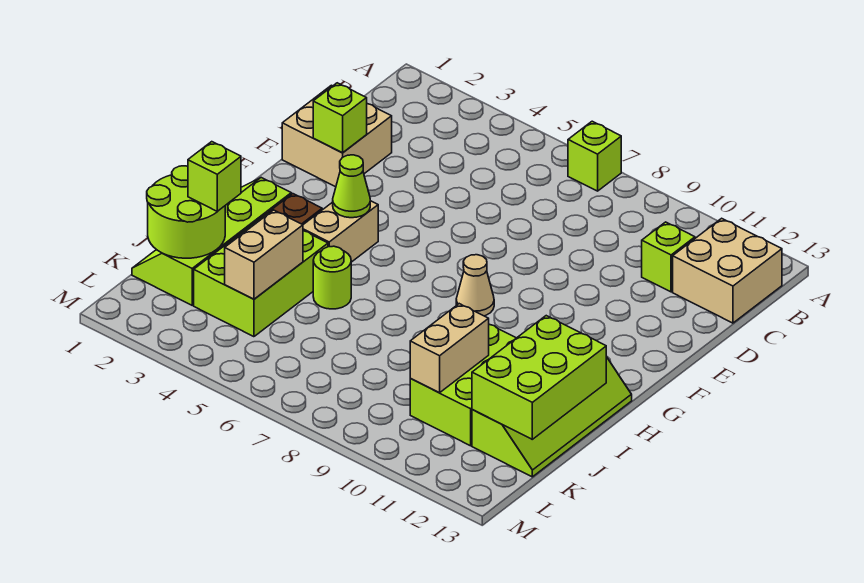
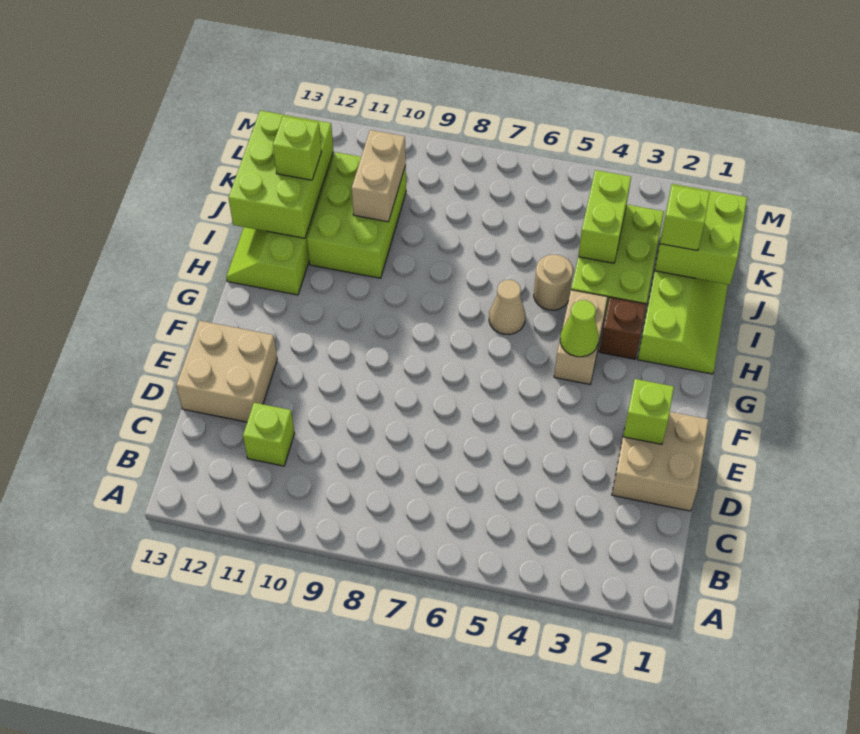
lime 1x1 brick [568,121,621,191] -> lime 1x1 brick moved to [273,116,322,180]
tan 2x2 brick [673,218,782,323] -> tan 2x2 brick moved to [176,321,277,422]
tan 1x1 cone [456,255,494,316] -> tan 1x1 cone moved to [489,280,525,335]
lime 1x1 round brick [313,246,351,309] -> tan 1x1 round brick [534,255,573,310]
lime 2x2 round brick [147,166,225,258] -> lime 2x2 brick [655,184,747,285]
tan 1x2 brick [225,210,303,299] -> lime 1x2 brick [578,170,631,263]

